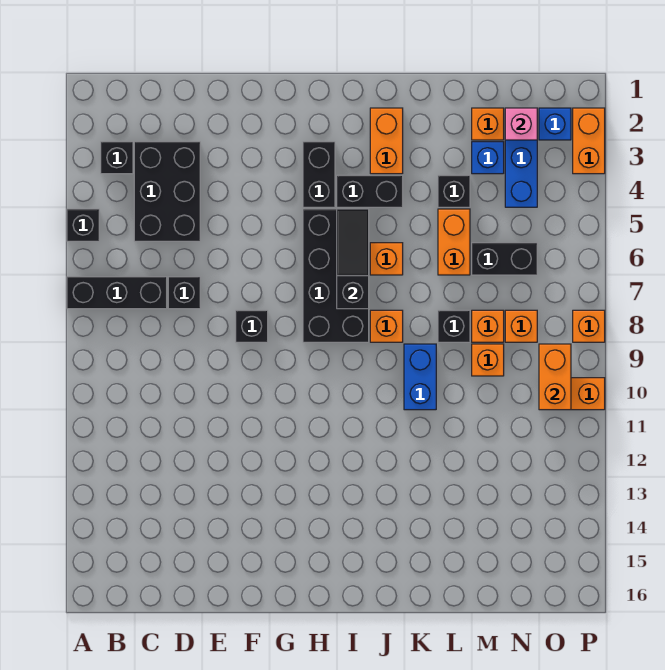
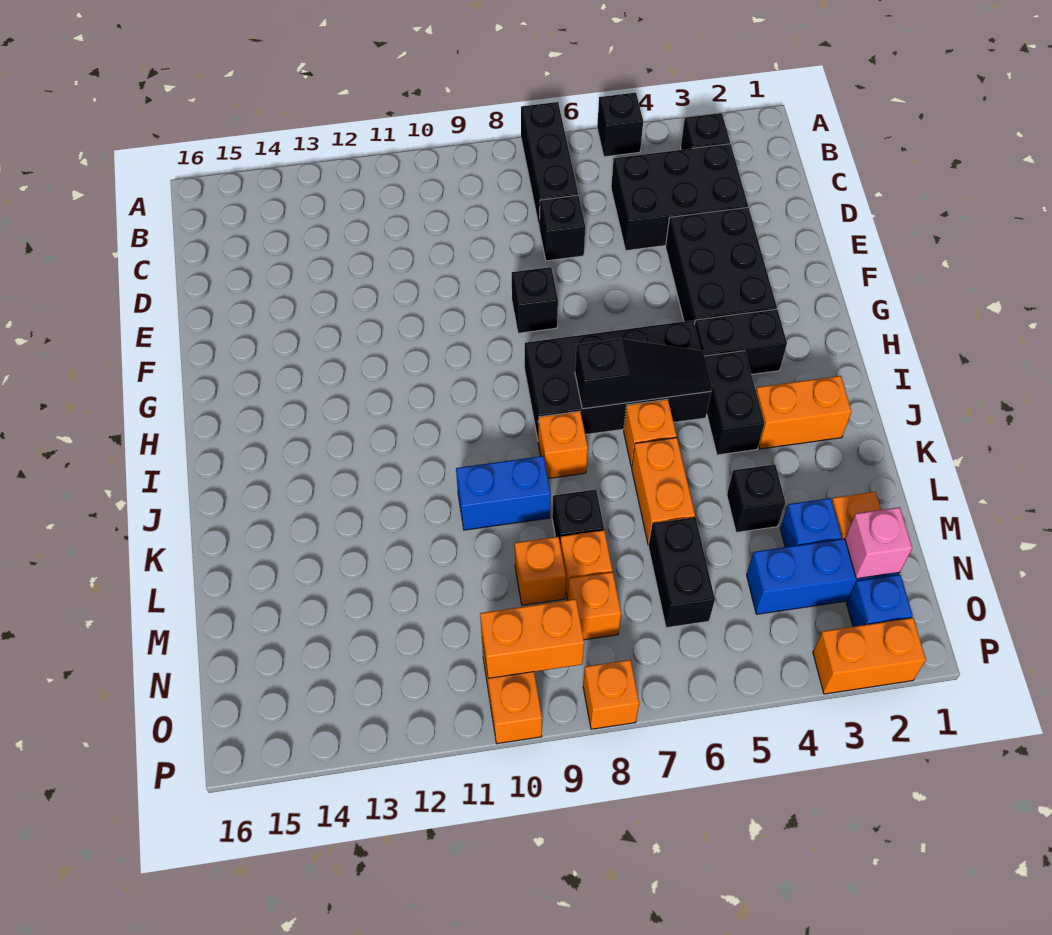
none -> black 2x3 brick [666,208,777,324]
orange 1x2 brick [438,209,470,275] -> orange 1x2 brick turned to [632,438,695,545]

